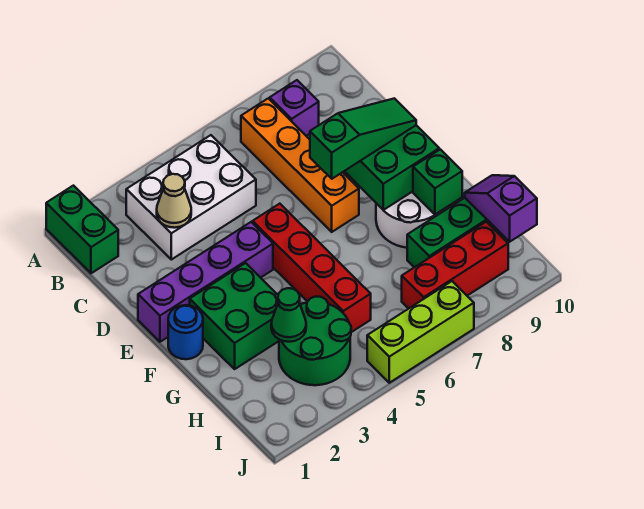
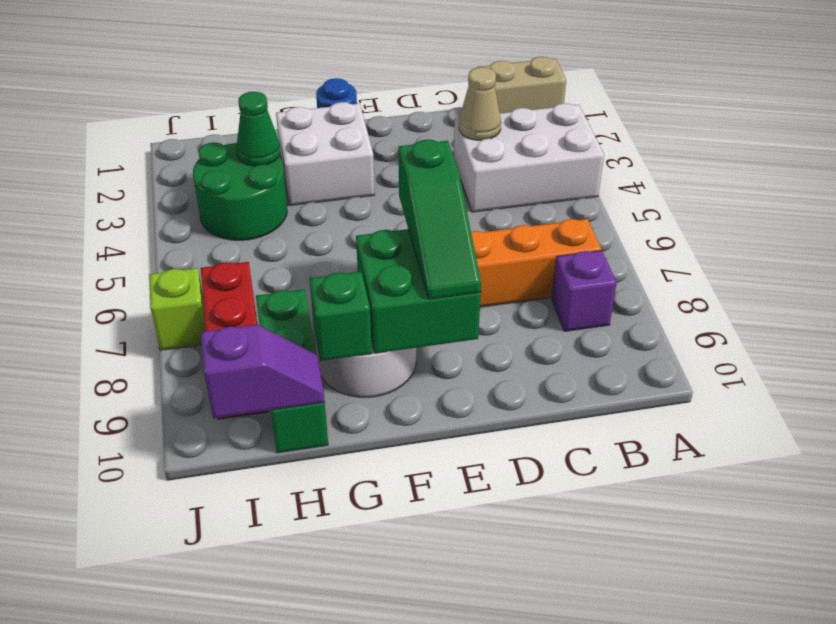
green 1x2 brick [46,186,118,273] -> tan 1x2 brick [478,57,566,113]
white 2x3 brick [126,135,256,260] -> white 2x3 brick turned to [454,103,604,212]
purple 1x4 brick [138,222,273,342] -> none
red 1x4 brick [253,204,371,332] -> none
green 2x2 brick [190,263,279,369] -> white 2x2 brick [276,102,375,206]
lime 1x3 brick [367,281,474,383] -> lime 1x1 brick [149,268,206,350]

